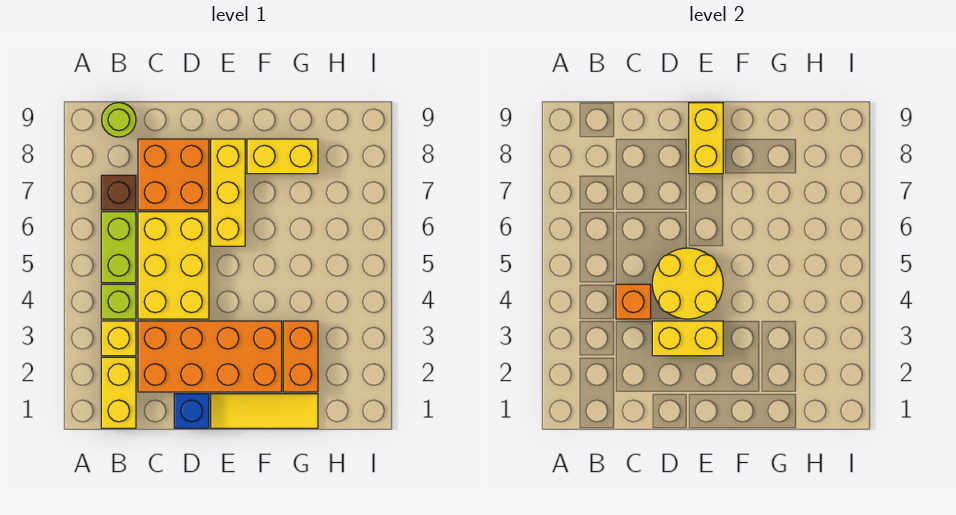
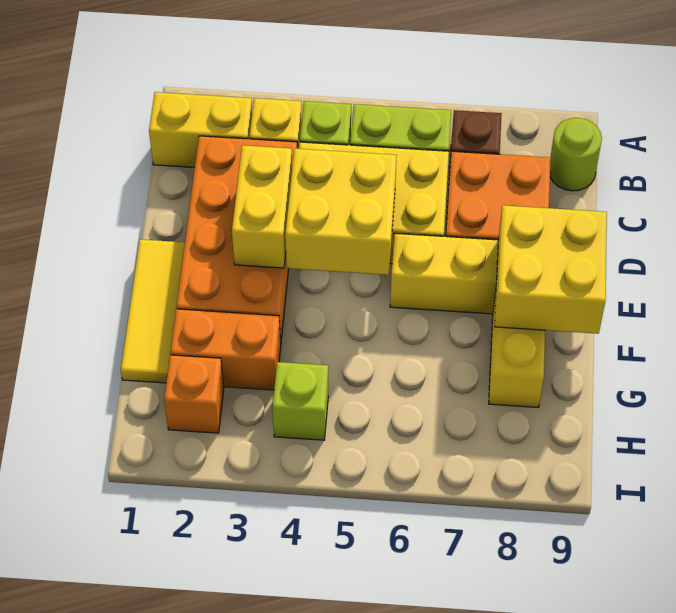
orange 1x1 brick [616,284,651,319] -> orange 1x1 brick moved to [164,355,224,433]
blue 1x1 brick [174,394,209,428] -> none
yellow 2x2 round brick [652,248,723,319] -> yellow 2x2 brick [285,148,397,275]
yellow 1x2 brick [689,103,723,174] -> yellow 2x2 brick [495,205,607,334]
none -> lime 1x1 brick [273,362,328,440]

